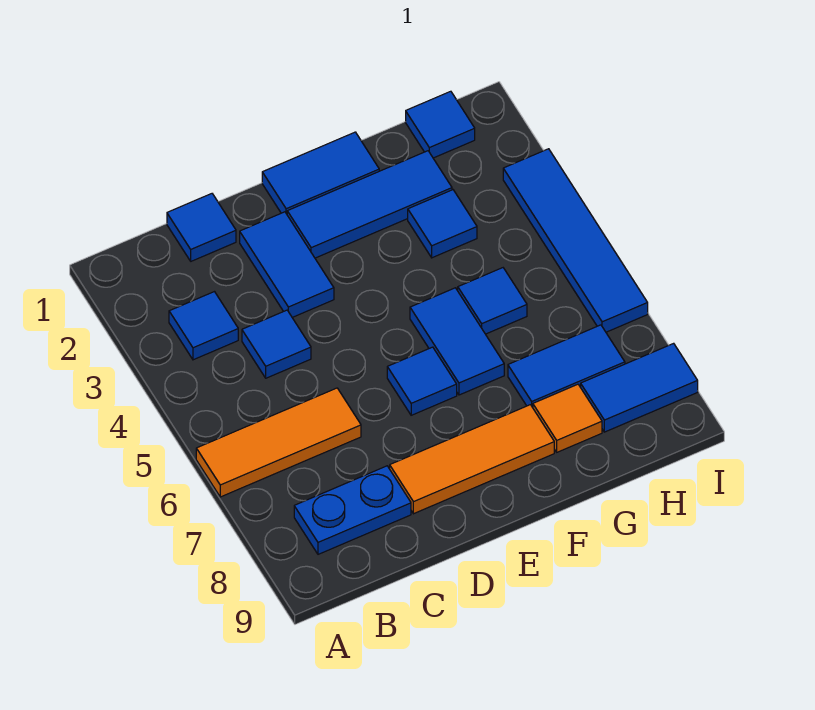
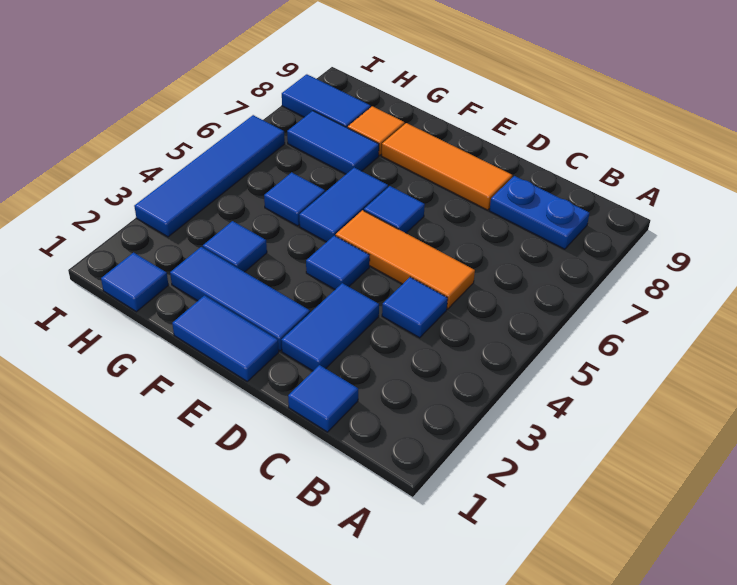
orange 1x3 tile [196,388,361,497] -> orange 1x3 tile moved to [335,210,475,309]
blue 1x1 tile [169,292,238,360] -> blue 1x1 tile moved to [306,236,370,289]

